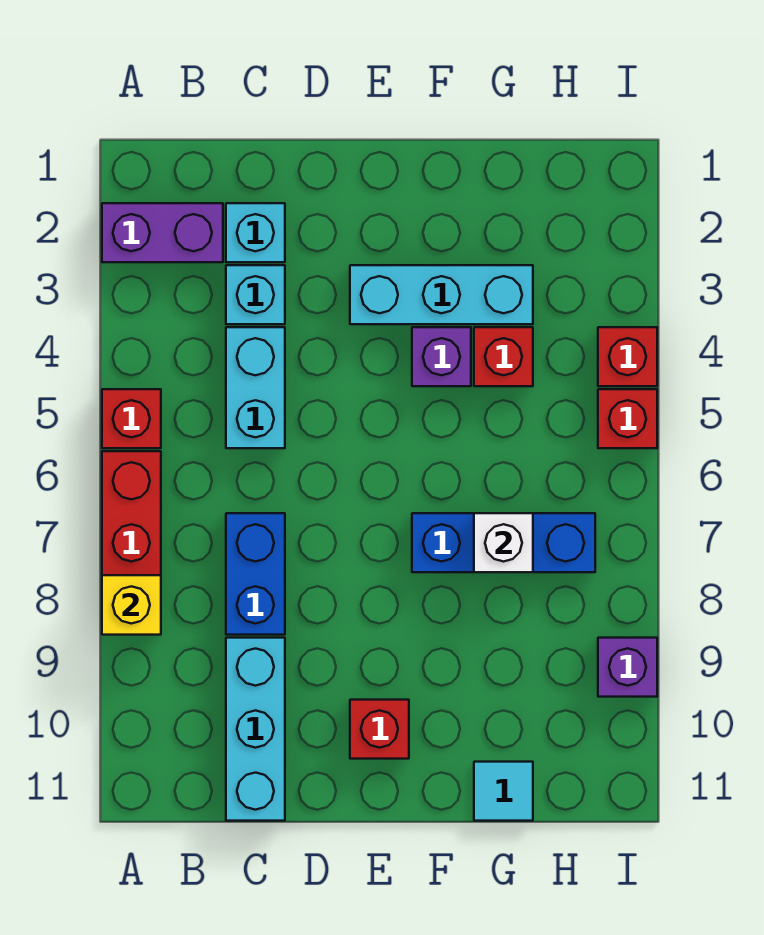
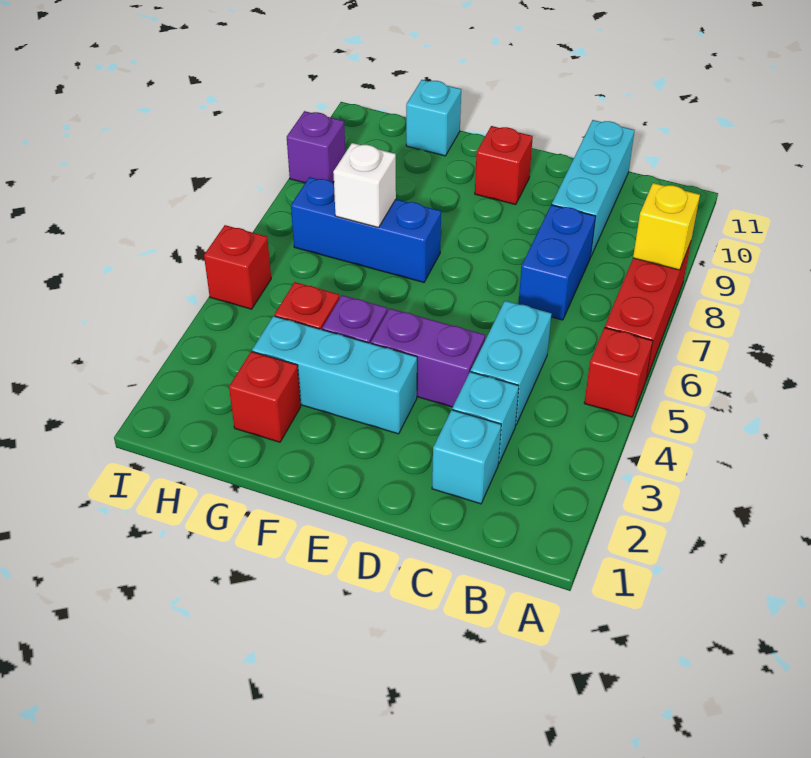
purple 1x2 brick [102,203,223,262] -> purple 1x2 brick moved to [371,308,485,407]
cyan 1x1 tile [474,762,533,821] -> cyan 1x1 brick [406,80,461,156]
red 1x1 brick [598,327,657,386] -> red 1x1 brick moved to [229,352,301,442]

